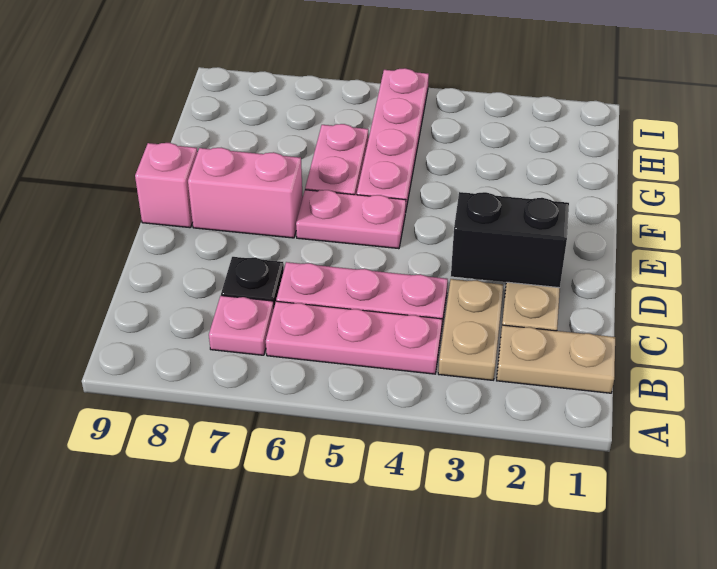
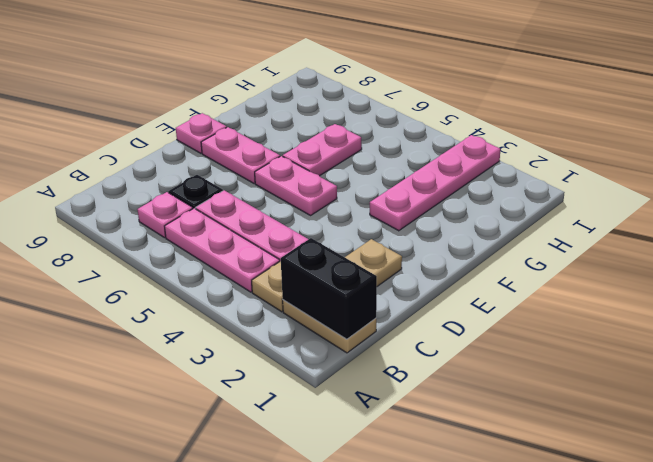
black 1x2 brick [451,192,569,288] -> black 1x2 brick moved to [281,238,377,339]
pink 1x2 brick [188,148,303,238] -> pink 1x2 plate [201,127,280,183]
pink 1x1 brick [135,143,197,228] -> pink 1x1 plate [176,113,227,153]
pink 1x4 plate [357,68,429,213] -> pink 1x4 plate moved to [370,135,500,231]

